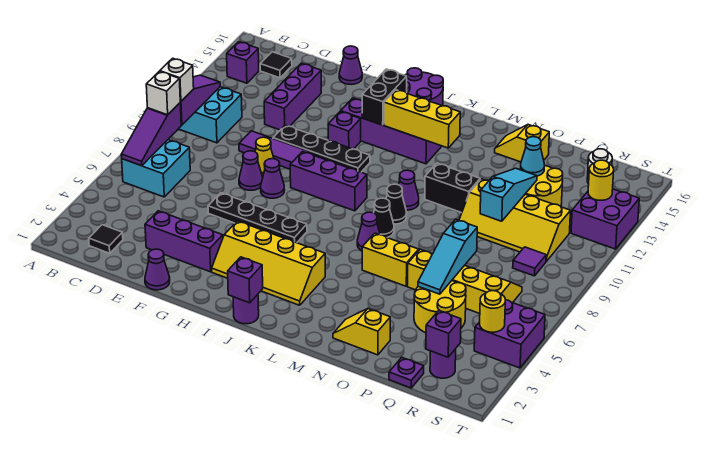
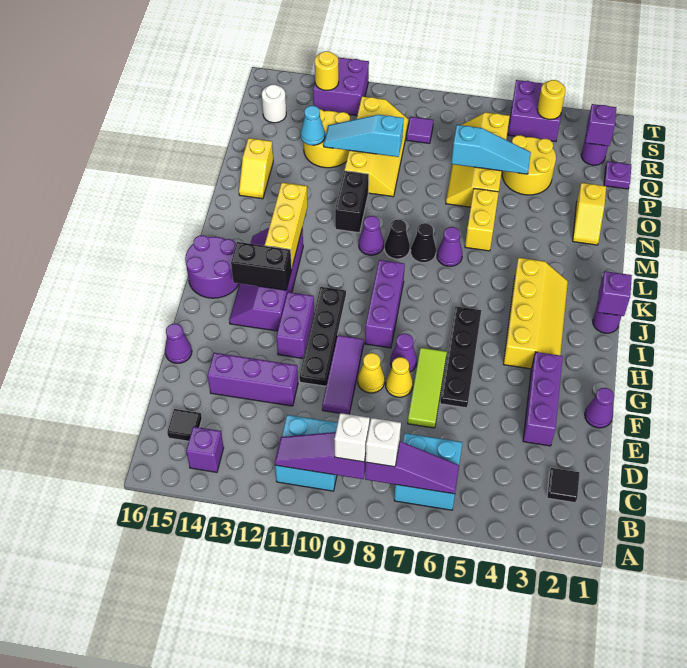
none -> lime 1x3 tile [408,348,447,428]
purple 1x1 cone [239,151,263,190] -> yellow 1x1 cone [386,357,413,397]
purple 1x1 brick [328,111,361,149] -> purple 1x2 brick [276,292,314,359]

